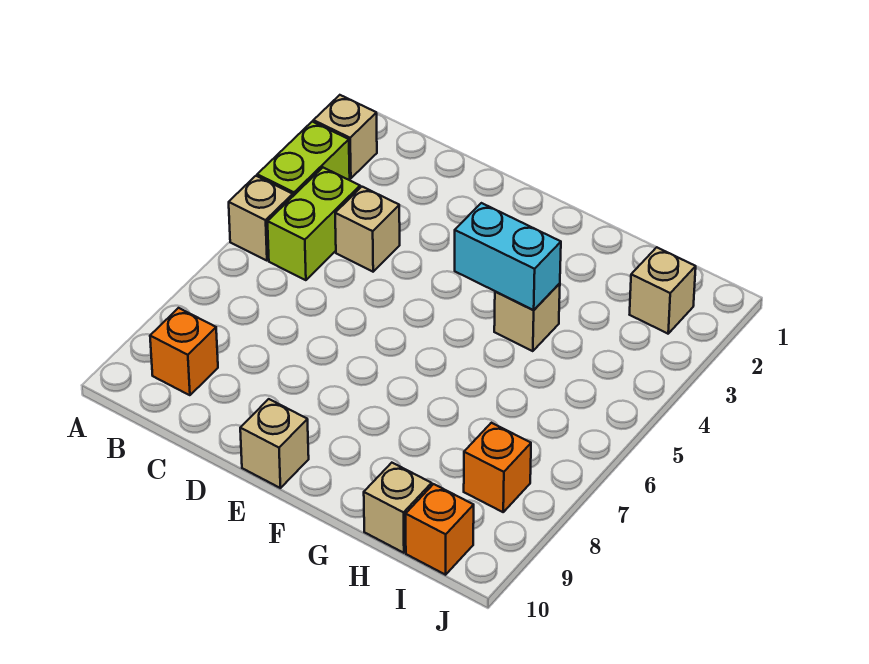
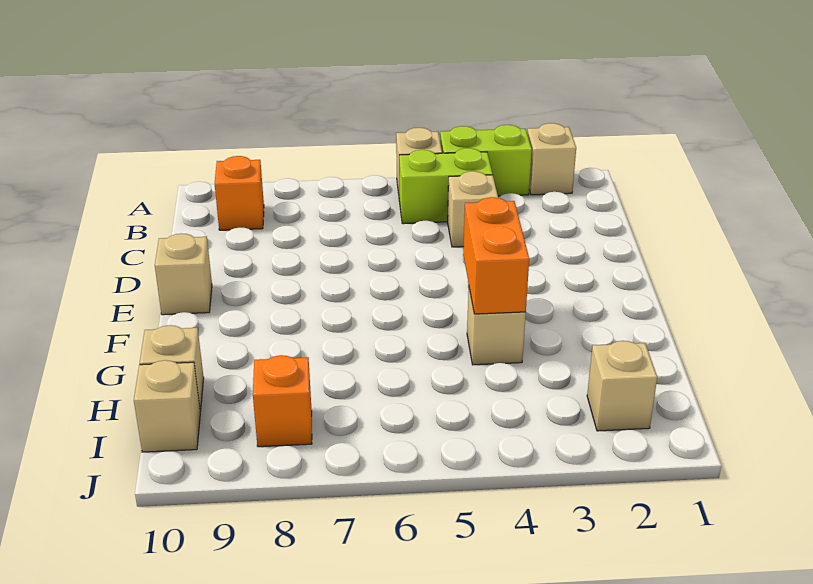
cyan 1x2 brick [455,203,561,310] -> orange 1x2 brick [463,197,529,314]
orange 1x1 brick [406,484,474,575] -> tan 1x1 brick [134,360,200,452]

